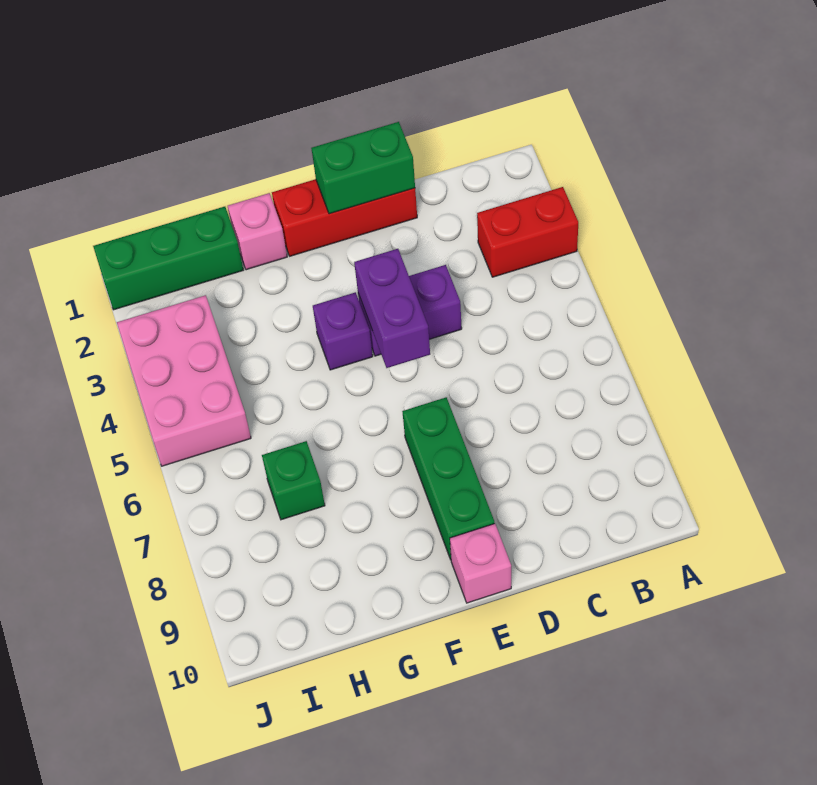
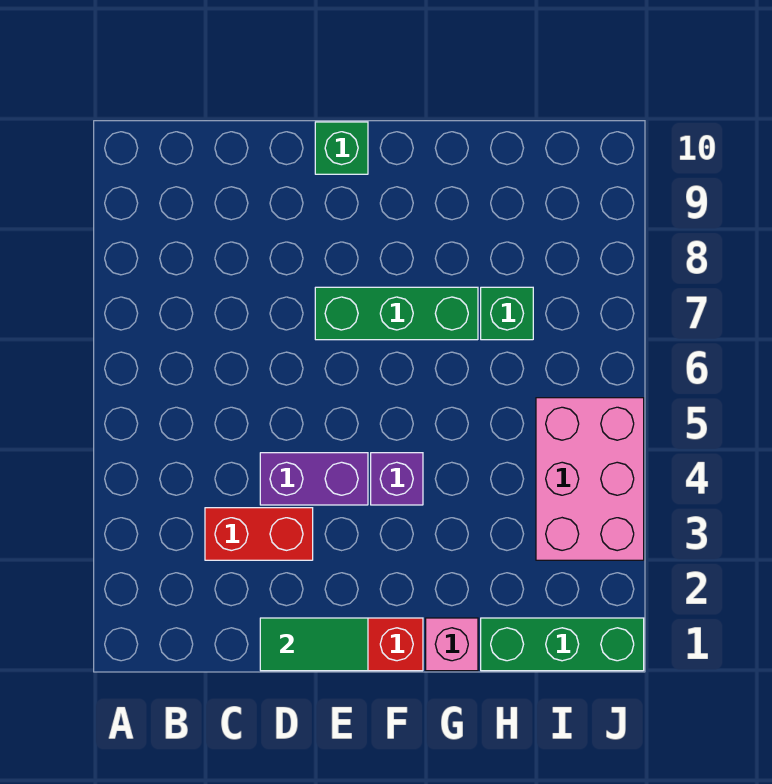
red 1x2 brick [477,187,578,277] -> red 1x2 brick moved to [205,508,313,560]
green 1x2 brick [311,122,415,214] -> green 1x2 tile [260,618,368,671]
purple 1x2 brick [354,249,430,368] -> none
green 1x3 brick [402,397,494,560] -> green 1x3 brick turned to [315,287,478,340]
pink 1x1 brick [450,524,511,603] -> green 1x1 brick [315,122,368,174]

